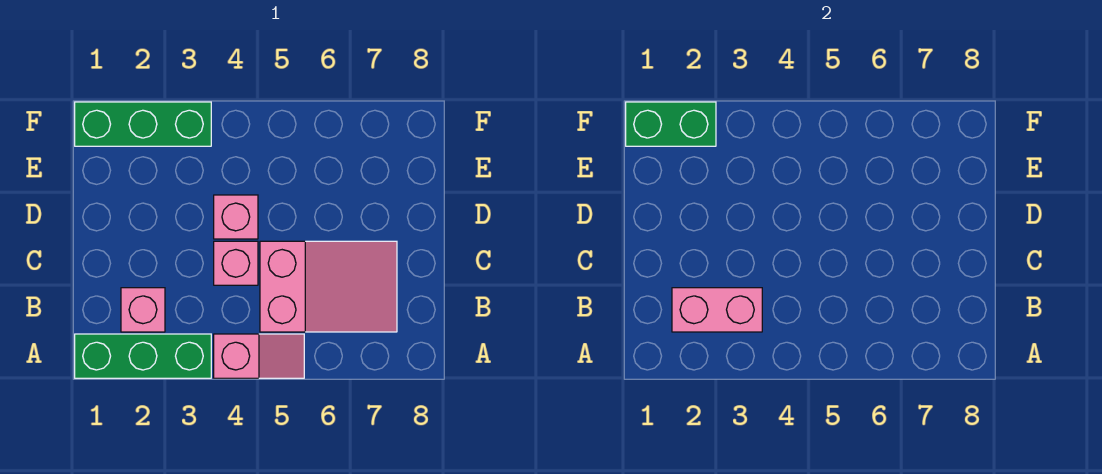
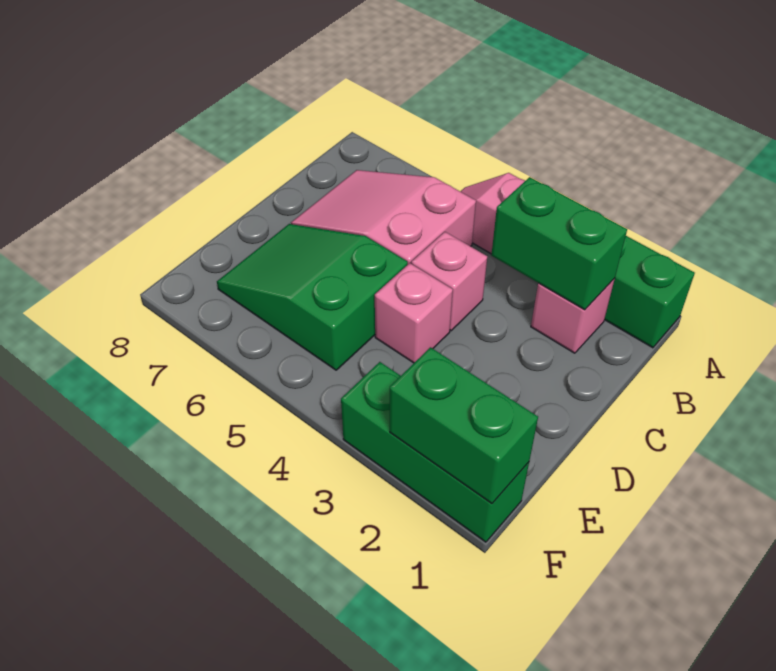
pink 1x2 brick [672,288,762,332] -> green 1x2 brick [491,177,627,310]
none -> green 2x3 slope [217,224,408,370]

